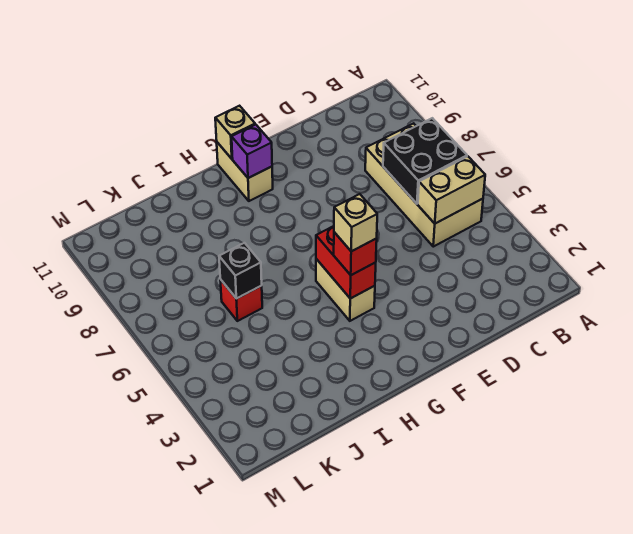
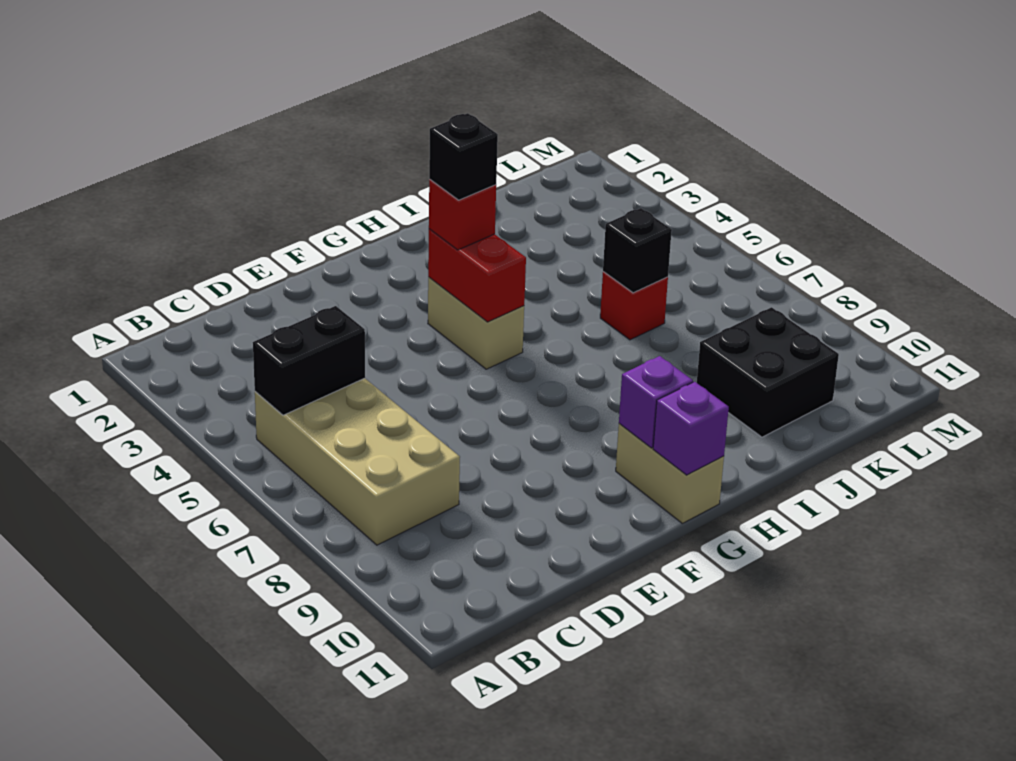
tan 1x2 brick [418,156,485,224] -> black 1x2 brick [253,306,365,415]
black 2x2 brick [383,118,467,204] -> black 2x2 brick moved to [697,307,839,437]
tan 1x1 brick [334,194,377,251] -> black 1x1 brick [429,113,498,200]
tan 1x1 brick [215,106,255,159] -> purple 1x1 brick [653,382,729,475]

